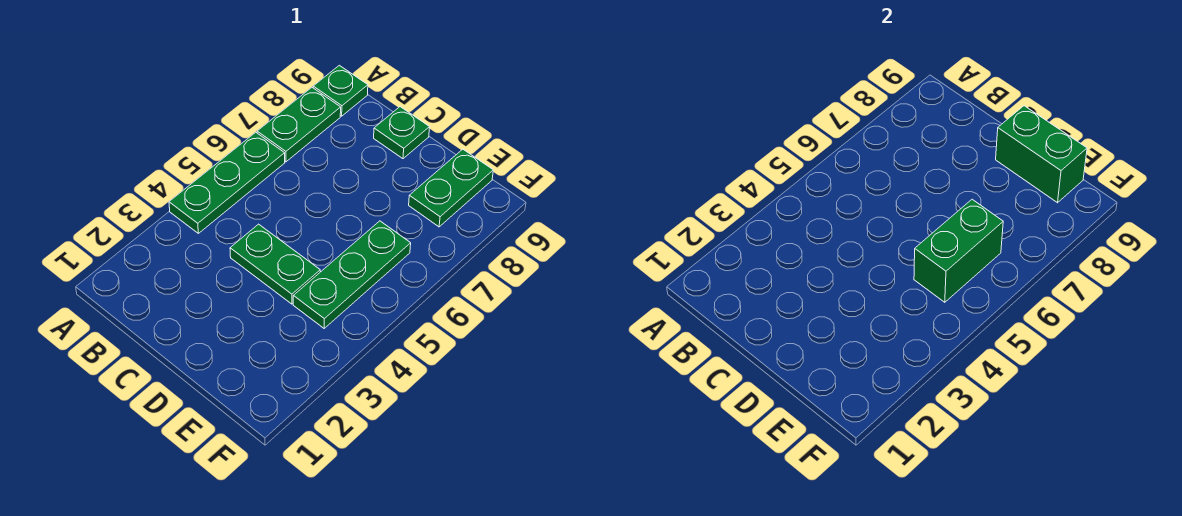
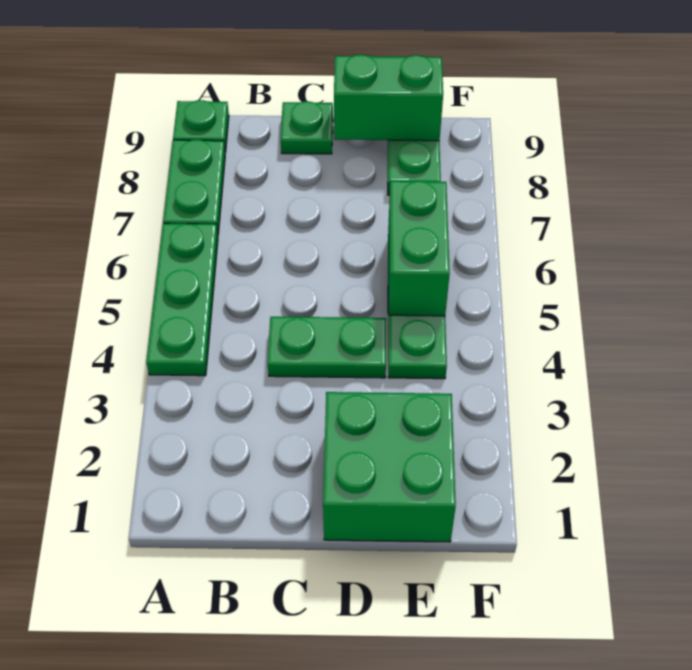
none -> green 2x2 brick [323,392,456,542]

